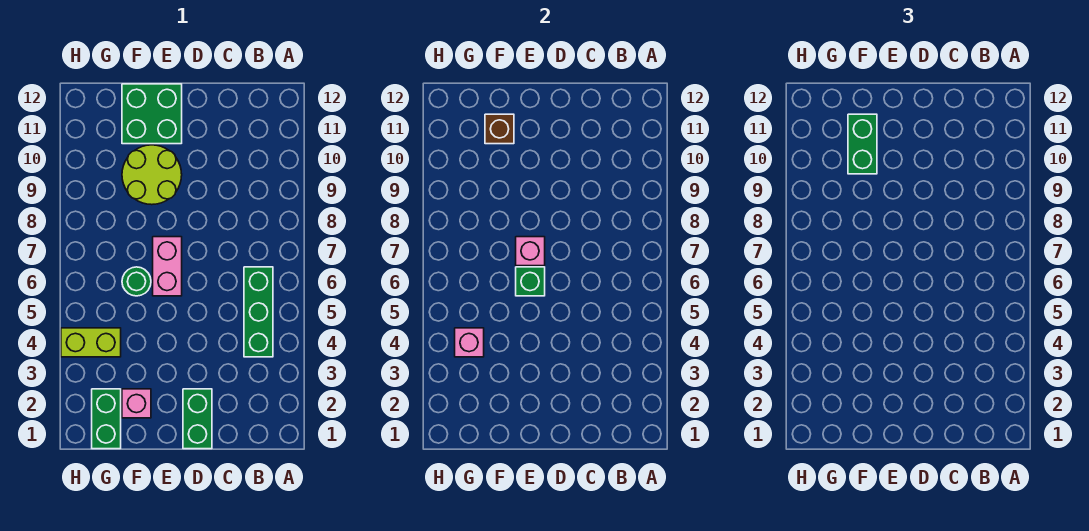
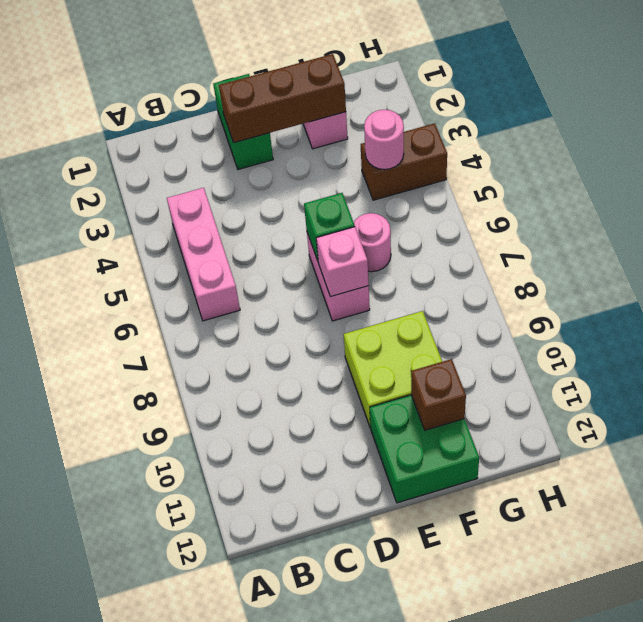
green 1x3 brick [244,267,273,357] -> pink 1x3 brick [167,188,240,321]
none -> brown 1x3 brick [219,54,346,143]
lime 2x2 round brick [122,145,182,205] -> lime 2x2 brick [344,311,442,428]
green 1x1 round brick [122,267,151,296] -> pink 1x1 round brick [354,213,391,272]
green 1x2 brick [848,114,877,174] -> none
green 1x2 brick [92,389,121,449] -> none
lime 1x2 brick [61,328,121,357] -> brown 1x2 brick [361,123,447,200]
pink 1x1 brick [455,328,484,357] -> pink 1x1 round brick [364,110,404,170]

